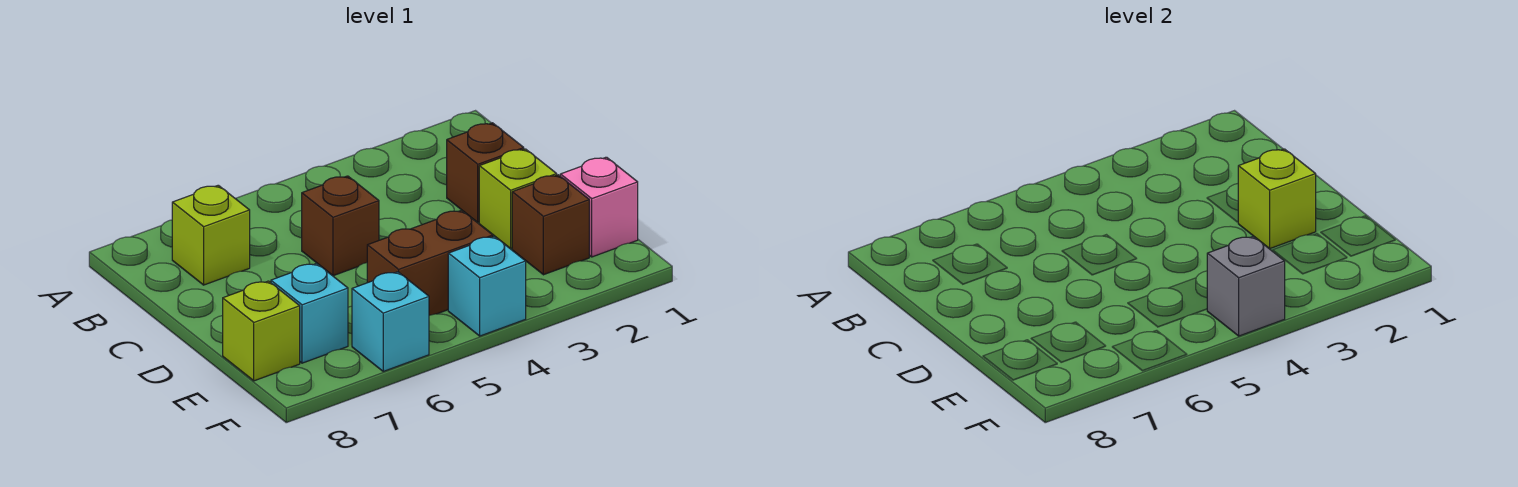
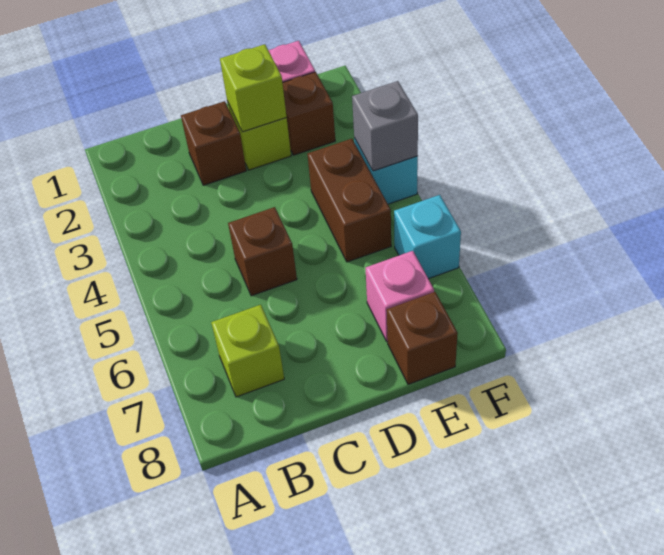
cyan 1x1 brick [271,263,348,363] -> pink 1x1 brick [366,251,434,342]
lime 1x1 brick [223,281,300,381] -> brown 1x1 brick [387,292,458,384]

